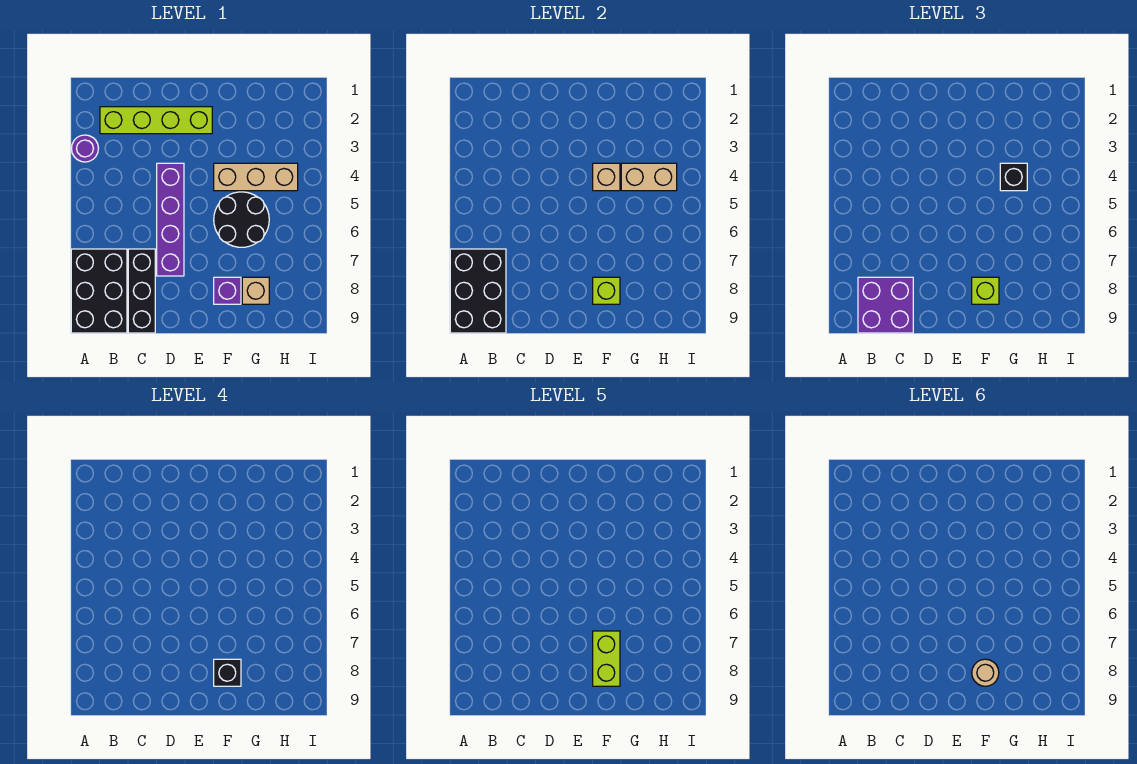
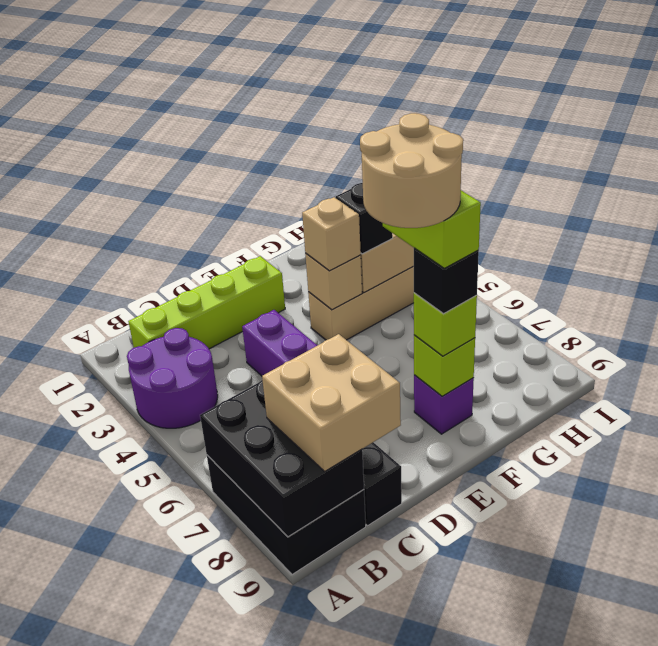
purple 1x1 round brick [71,135,98,162] -> purple 2x2 round brick [127,328,218,428]
purple 2x2 brick [858,277,913,333] -> tan 2x2 brick [262,334,401,471]
black 2x2 round brick [214,192,269,247] -> none
tan 1x1 round brick [972,659,999,686] -> tan 2x2 round brick [360,113,463,228]
tan 1x1 brick [242,277,269,304] -> tan 1x1 brick moved to [302,197,361,271]

